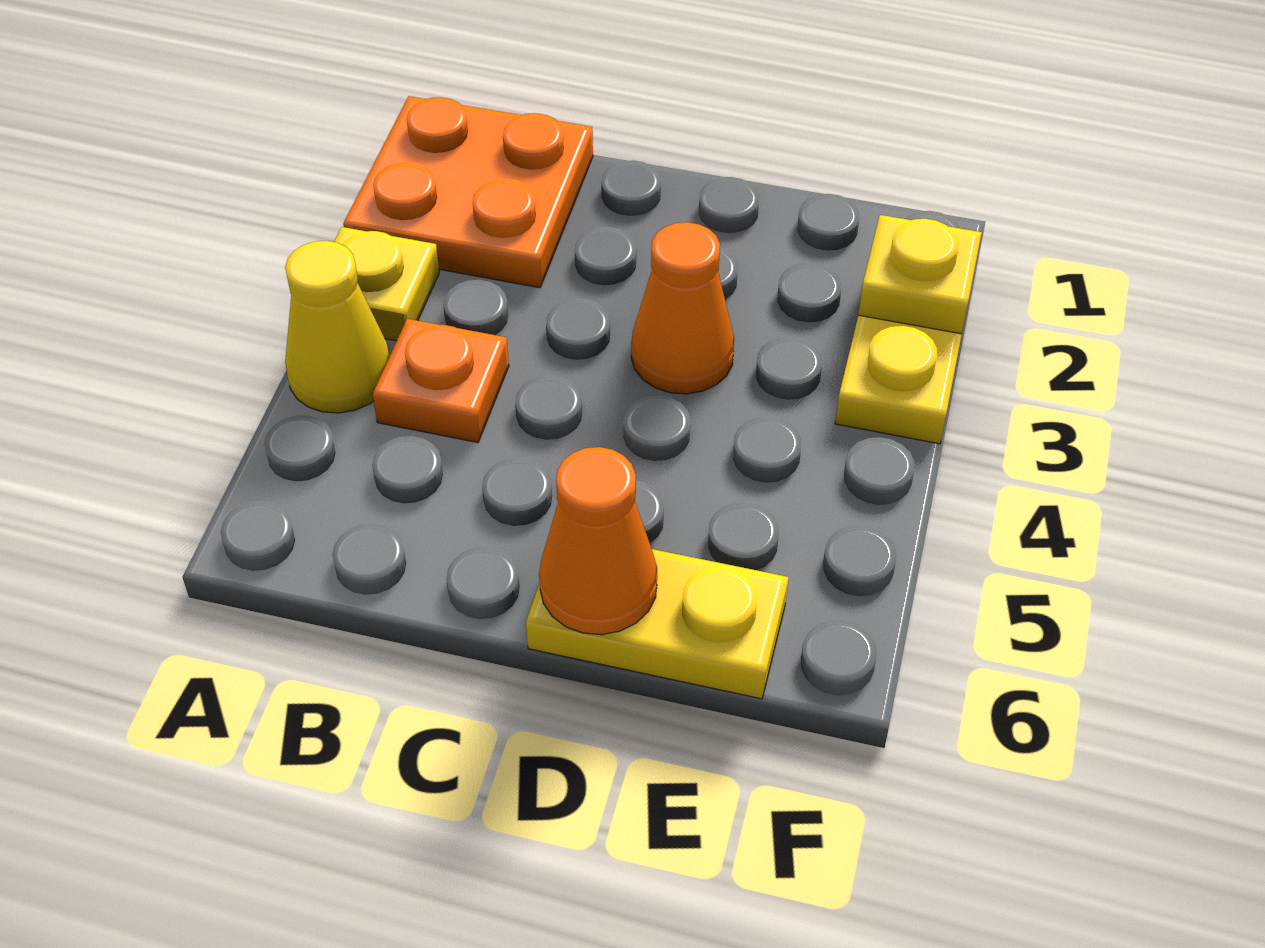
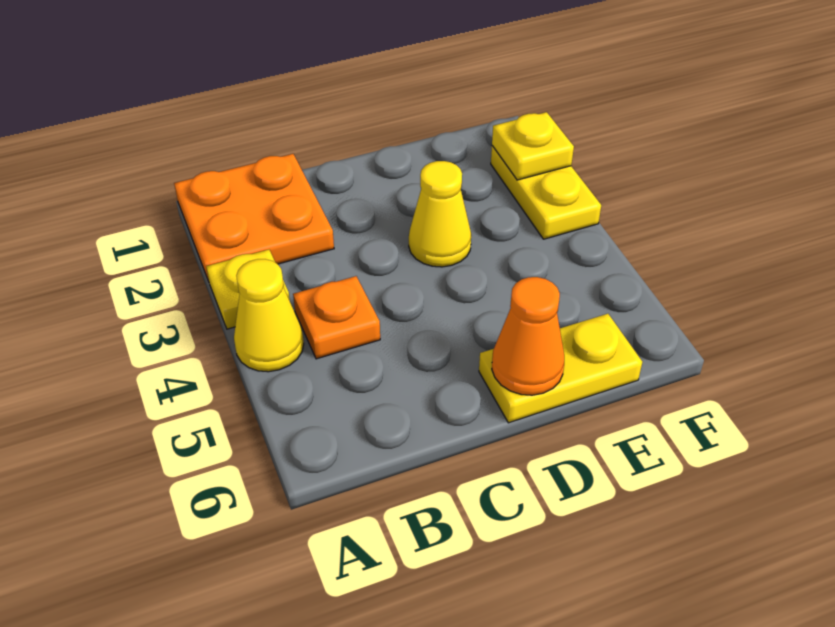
orange 1x1 cone [631,222,734,394] -> yellow 1x1 cone [409,161,471,267]

